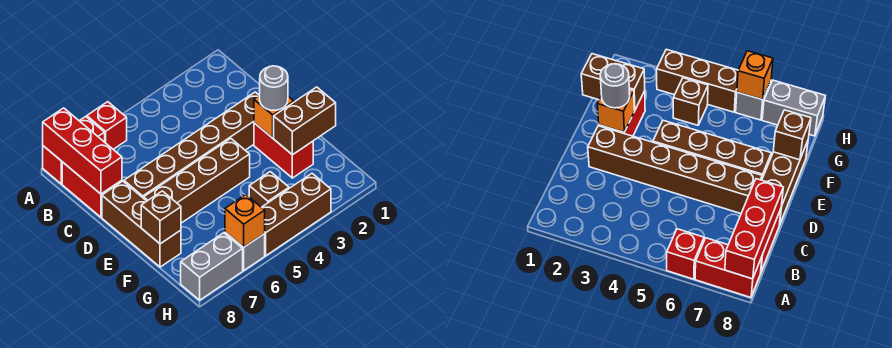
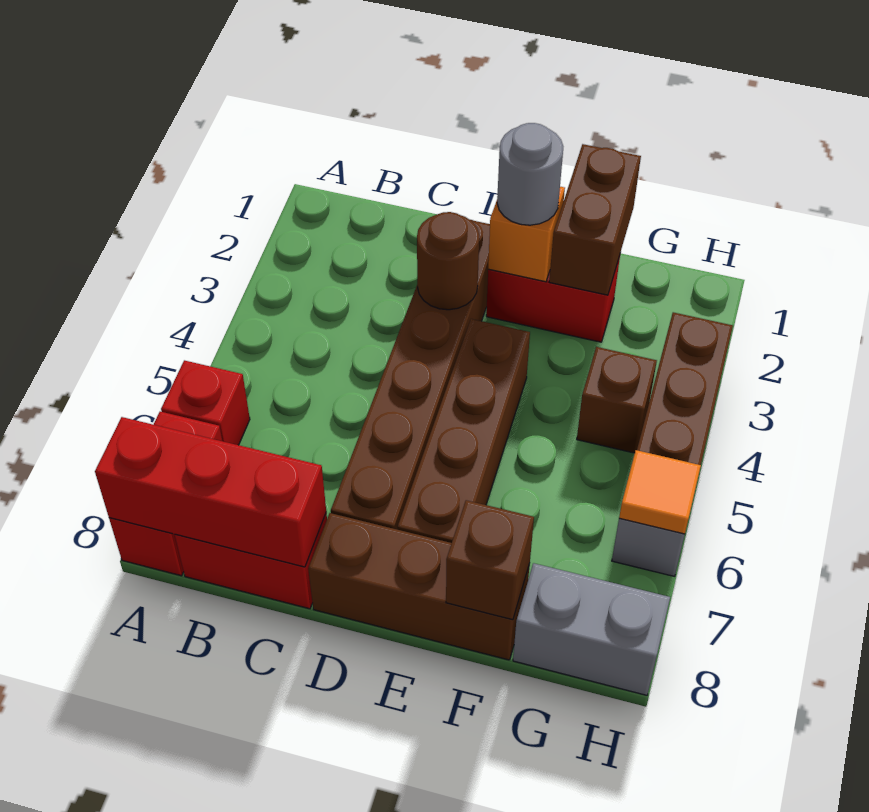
none -> brown 1x1 round brick [417,212,479,310]
orange 1x1 brick [225,195,265,247] -> orange 1x1 tile [619,450,701,534]
grey 1x2 brick [181,233,243,300] -> grey 1x2 brick turned to [513,563,670,695]

